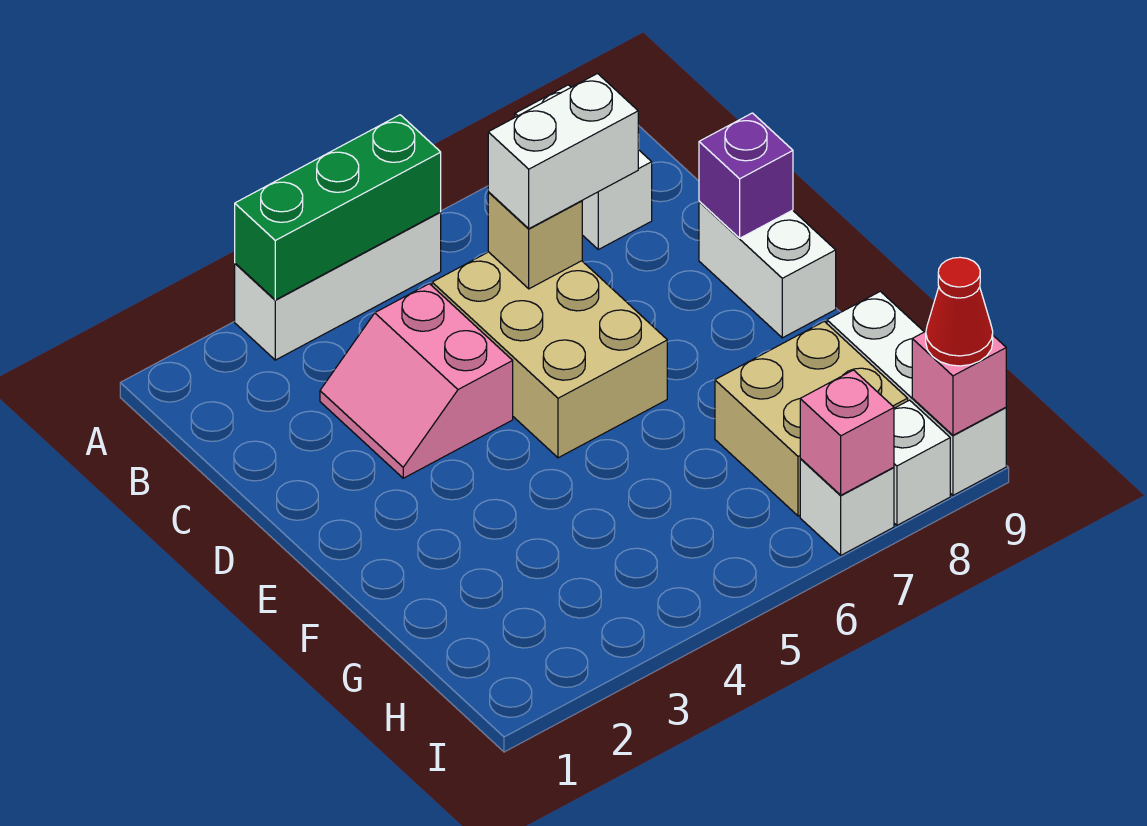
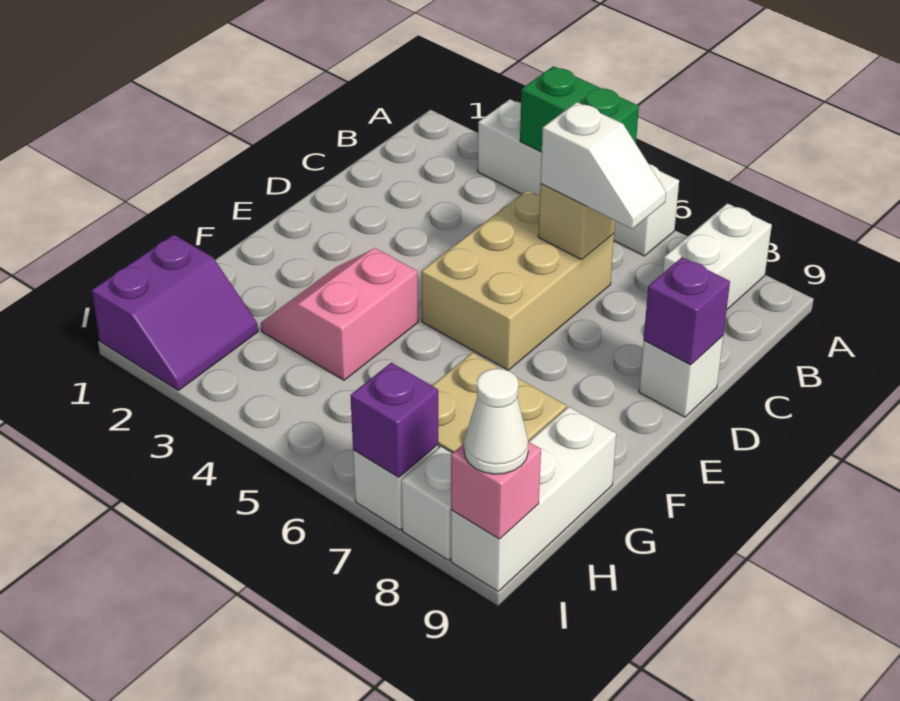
white 1x3 brick [235,212,441,360] -> white 1x4 brick [478,99,679,256]
green 1x3 brick [235,115,441,300] -> green 1x2 brick [520,66,639,152]
pink 2x2 slope [320,284,513,478] -> pink 2x2 slope moved to [261,248,418,380]
white 1x2 brick [488,74,638,229] -> white 1x2 slope [540,102,666,229]
white 1x2 brick [699,201,836,338] -> white 1x1 brick [639,336,723,417]
none -> purple 2x2 slope [92,235,258,390]
pink 1x1 brick [800,370,894,495] -> purple 1x1 brick [350,363,438,477]
red 1x1 cone [926,257,993,366] -> white 1x1 cone [464,368,528,474]

